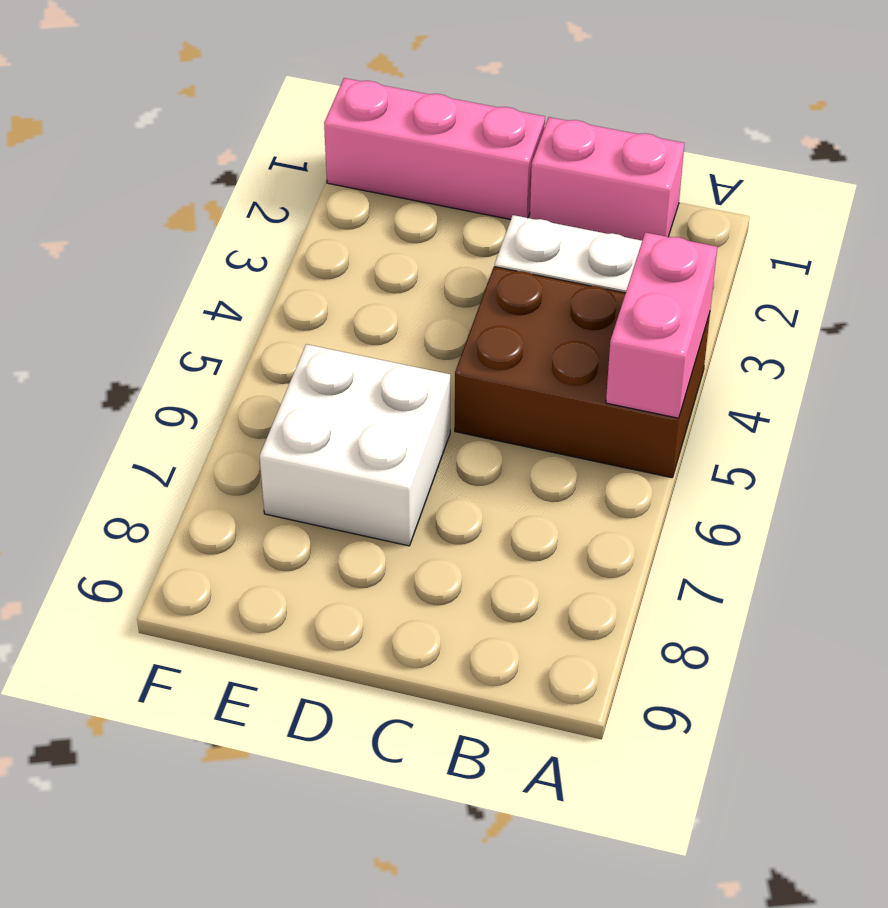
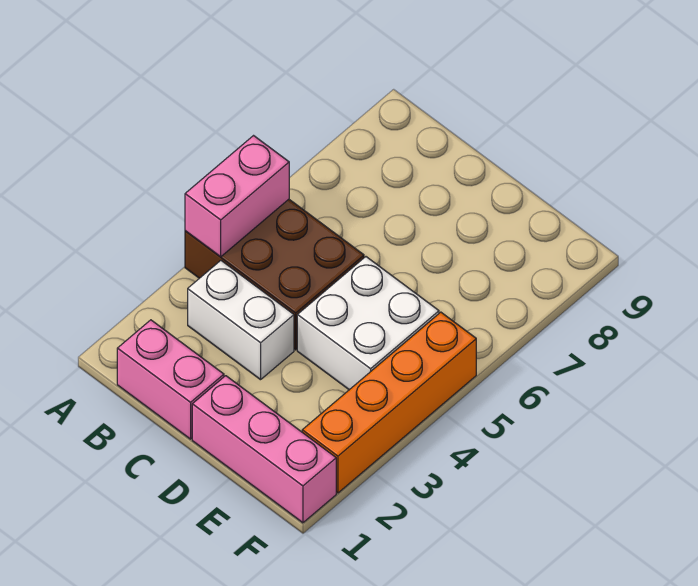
white 2x2 brick [260,344,450,546] -> white 2x2 brick moved to [297,257,439,390]
none -> orange 1x4 brick [302,312,476,493]

